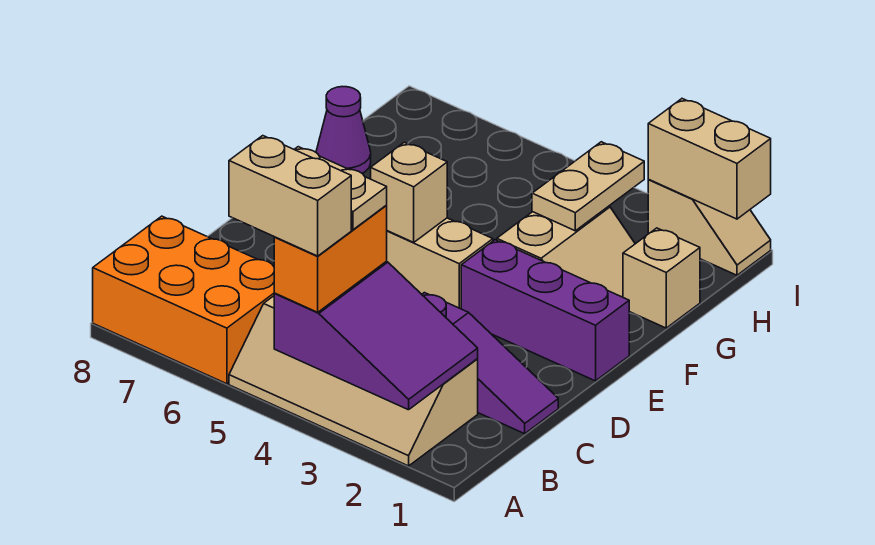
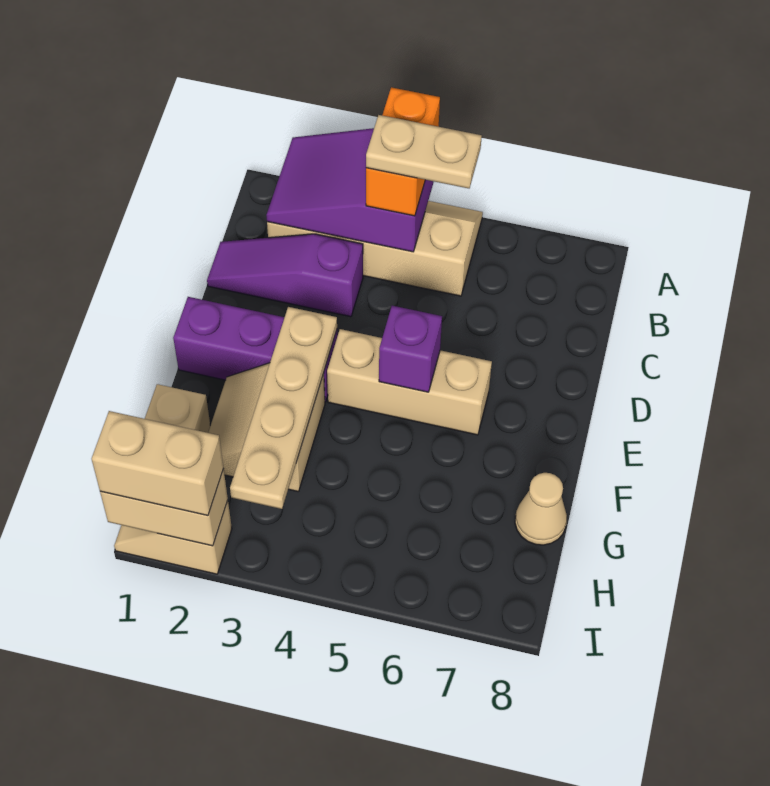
tan 1x2 brick [229,136,351,256] -> tan 1x2 brick moved to [92,411,224,516]
orange 2x3 brick [93,216,275,384] -> none
tan 1x1 brick [371,142,447,242] -> purple 1x1 brick [379,306,442,392]
tan 1x2 plate [532,142,644,231] -> tan 1x4 plate [230,307,337,509]
purple 1x1 cone [316,87,371,173] -> tan 1x1 cone [515,473,567,545]

